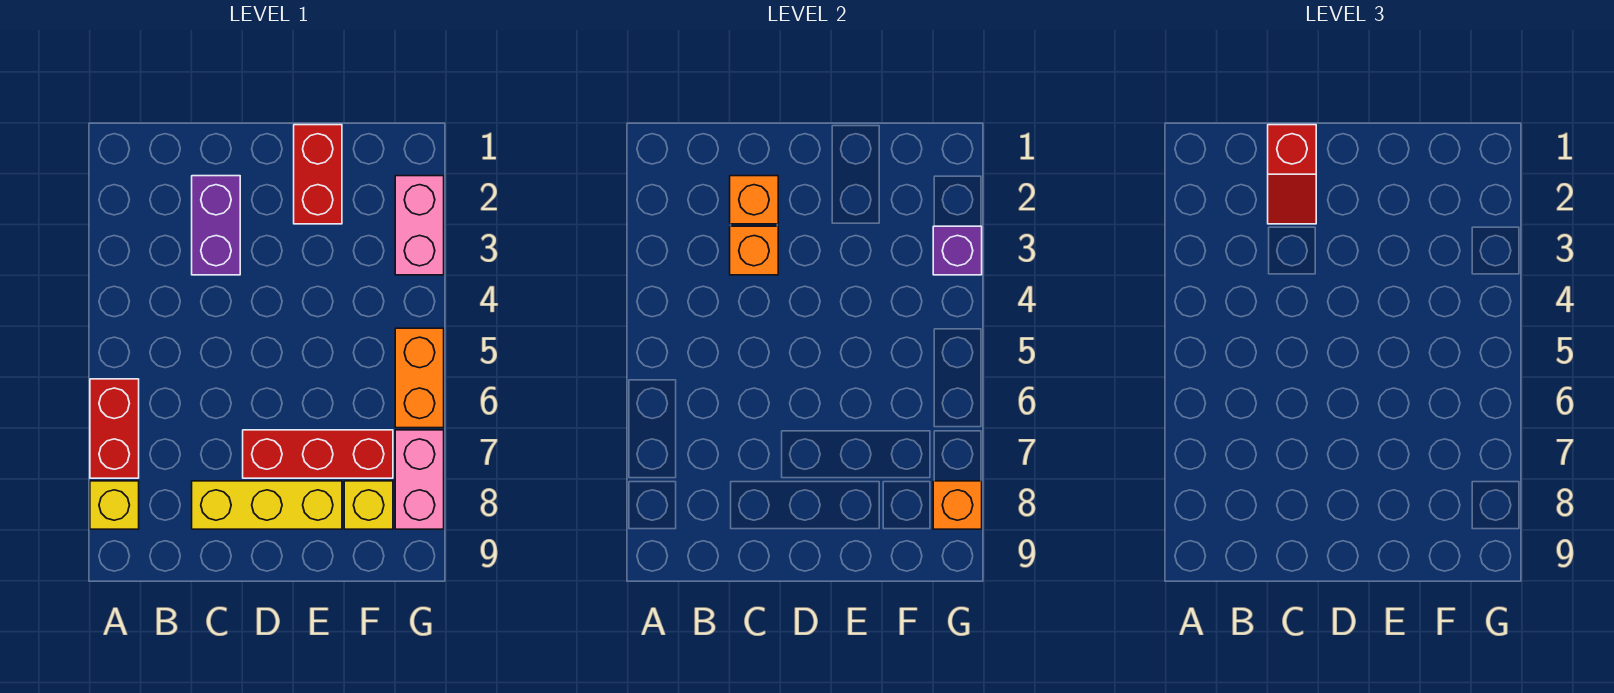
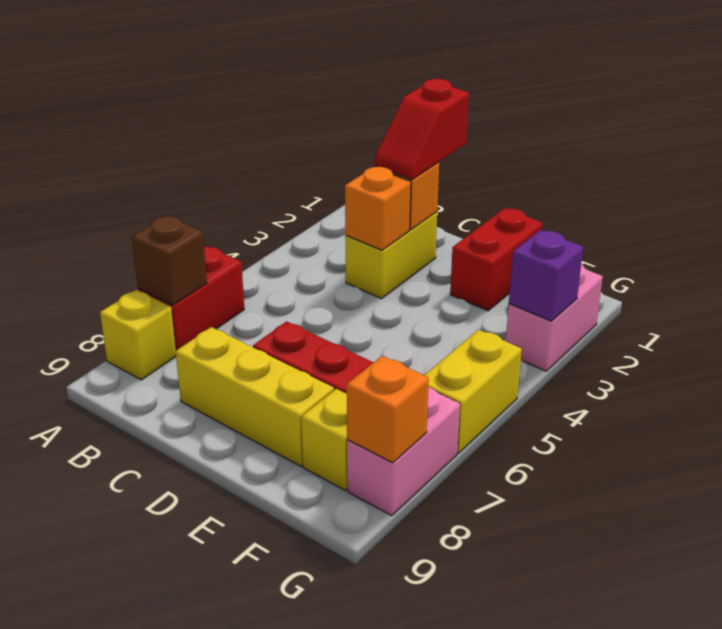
none -> brown 1x1 brick [132,216,207,305]
purple 1x2 brick [192,176,240,275] -> yellow 1x2 brick [345,212,437,299]
orange 1x2 brick [395,328,444,428] -> yellow 1x2 brick [424,330,522,453]

